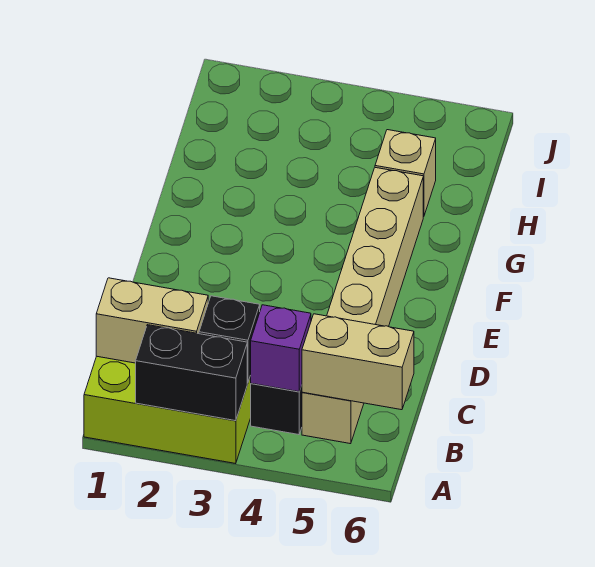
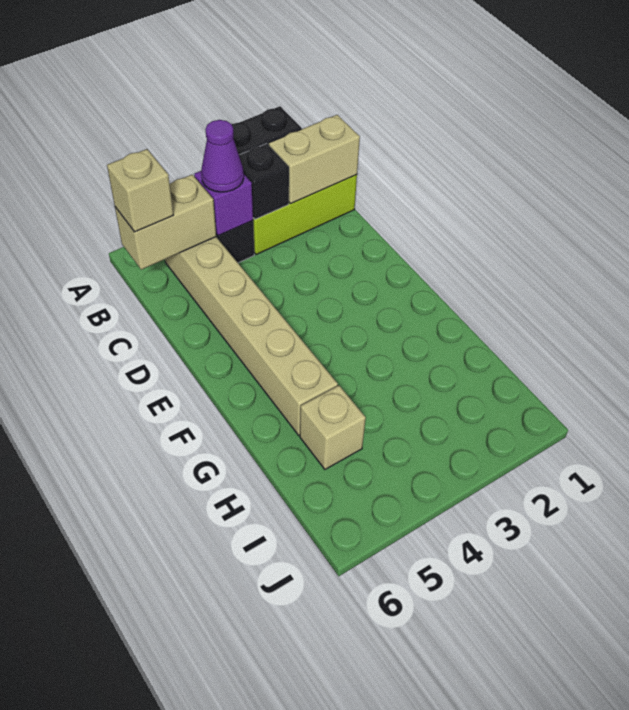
none -> purple 1x1 cone [201,120,244,192]
none -> tan 1x1 brick [107,149,173,232]

